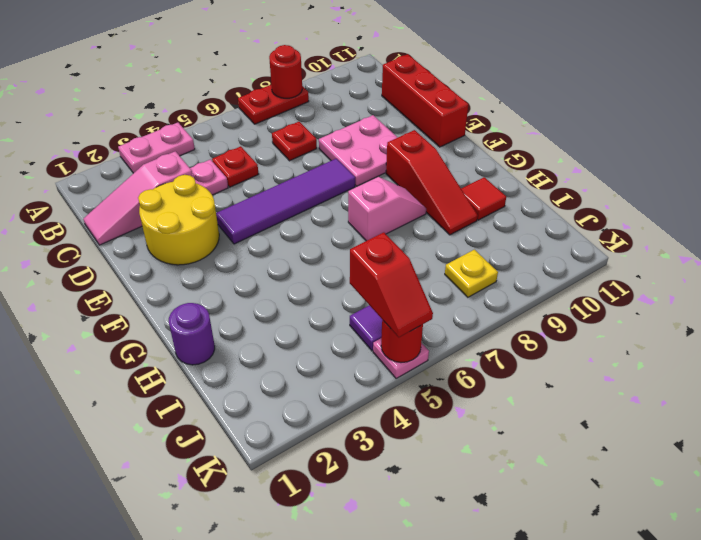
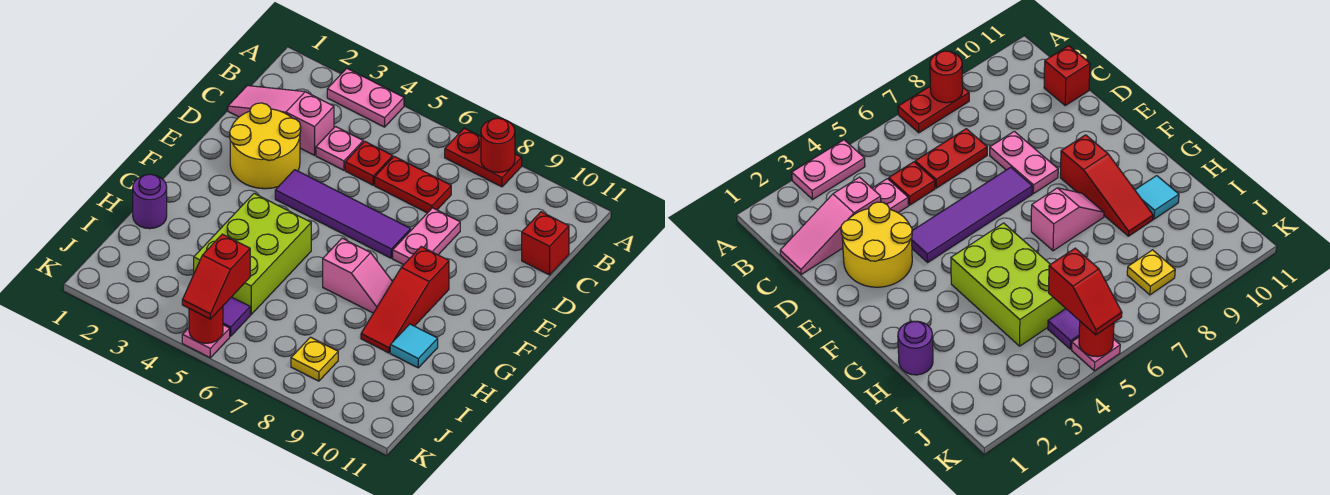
red 1x1 plate [272,122,317,161] -> red 1x2 plate [375,156,451,213]
red 1x3 brick [382,54,468,147] -> red 1x1 brick [522,212,569,275]
pink 2x2 plate [319,115,398,186] -> pink 1x2 plate [393,208,460,265]
none -> lime 2x3 brick [194,193,311,315]
red 1x1 tile [461,177,506,220] -> cyan 1x1 tile [390,324,438,368]

